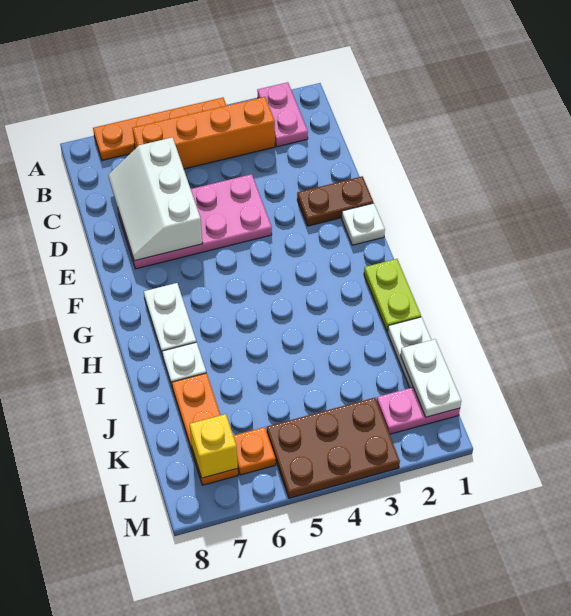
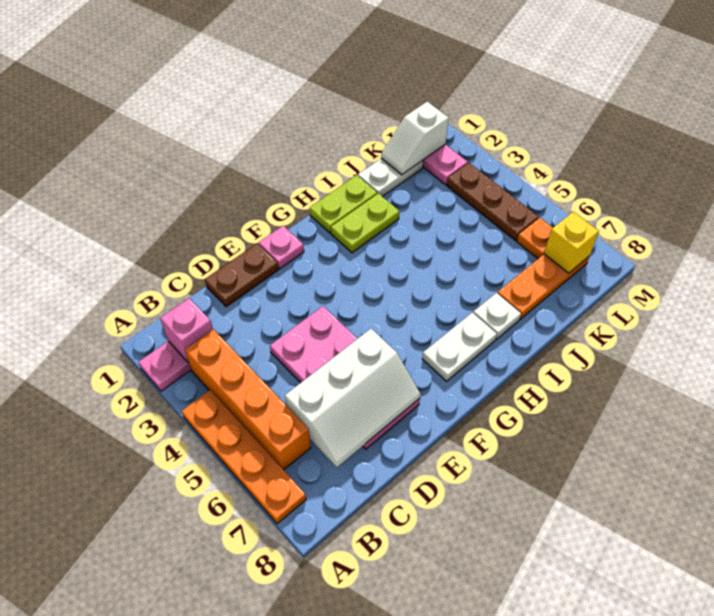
none -> pink 1x1 brick [160,298,213,363]
brown 1x2 plate [297,176,373,226] -> brown 1x2 plate turned to [205,243,278,307]
white 1x1 plate [342,203,385,245] -> pink 1x1 plate [259,226,304,269]
none -> lime 1x2 plate [331,193,399,253]
white 1x2 plate [401,339,461,417] -> white 1x2 slope [381,102,449,175]
brown 2x3 plate [267,398,400,498] -> brown 1x3 plate [447,163,539,241]

